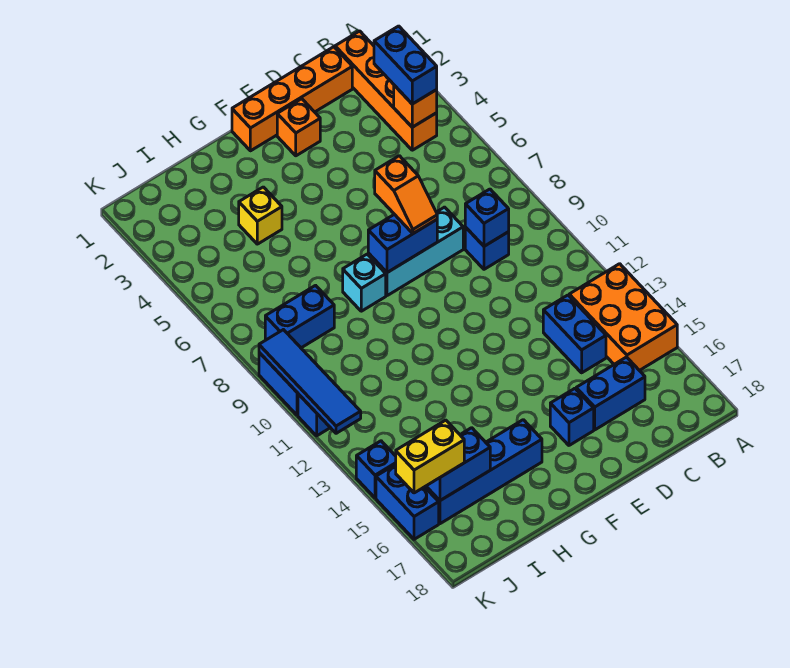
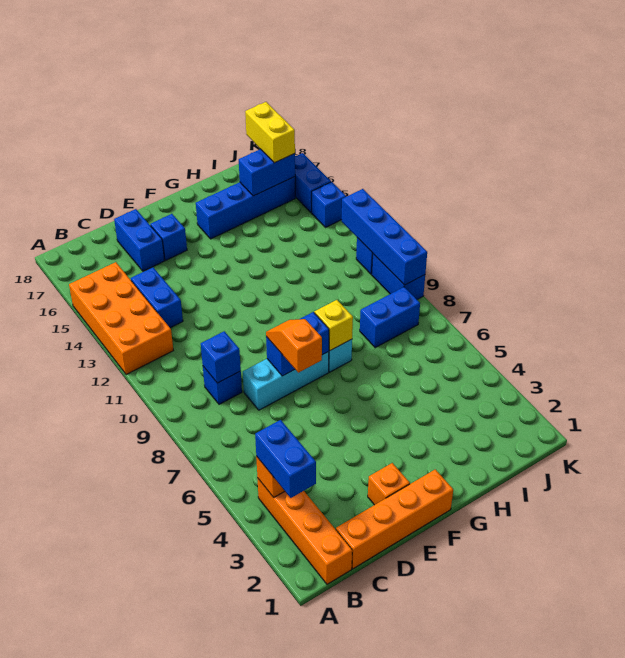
orange 2x3 brick [569,264,677,371] -> orange 2x4 brick [69,262,173,375]
blue 1x2 brick [576,357,645,430] -> blue 1x2 brick turned to [114,209,165,271]
yellow 1x1 brick [239,187,282,244] -> yellow 1x1 brick moved to [314,300,353,350]
yellow 1x2 brick [396,420,464,493] -> yellow 1x2 brick turned to [245,102,295,163]
blue 1x4 tile [259,330,361,433] -> blue 1x4 brick [342,189,427,285]

